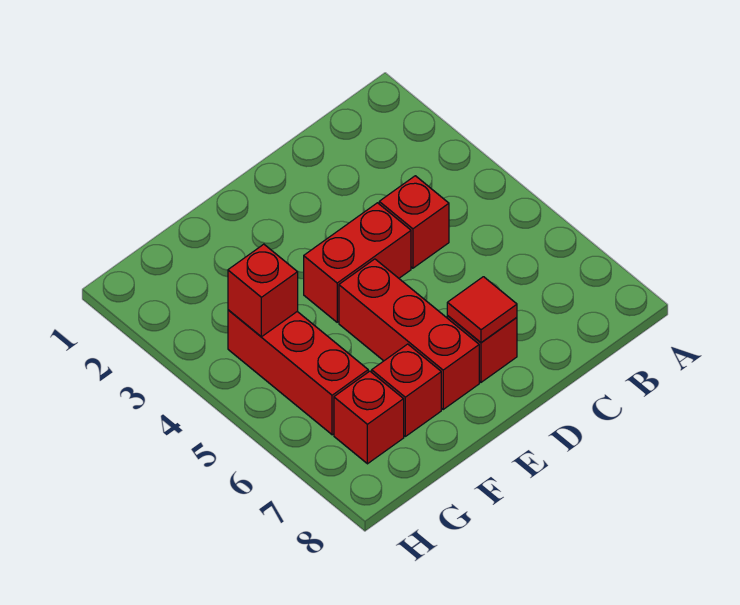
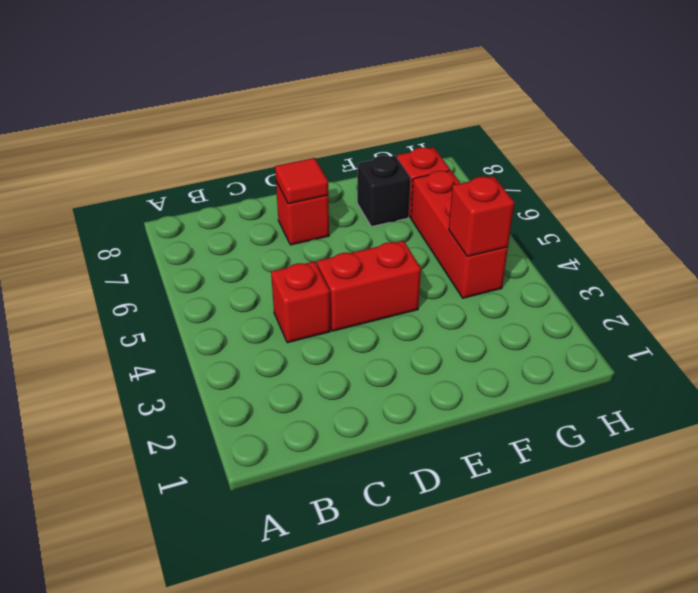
red 1x3 brick [339,259,479,409] -> none
red 1x1 brick [372,344,441,436] -> black 1x1 brick [357,156,410,227]

